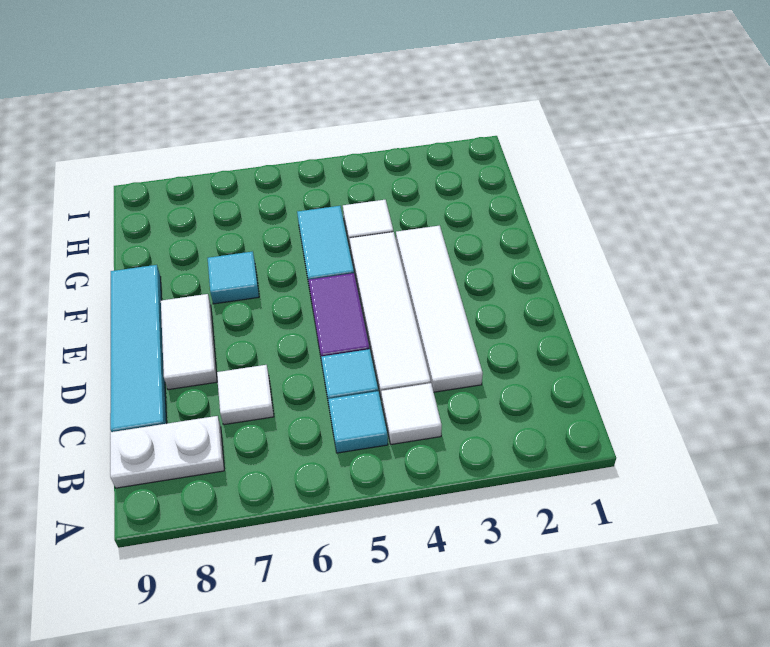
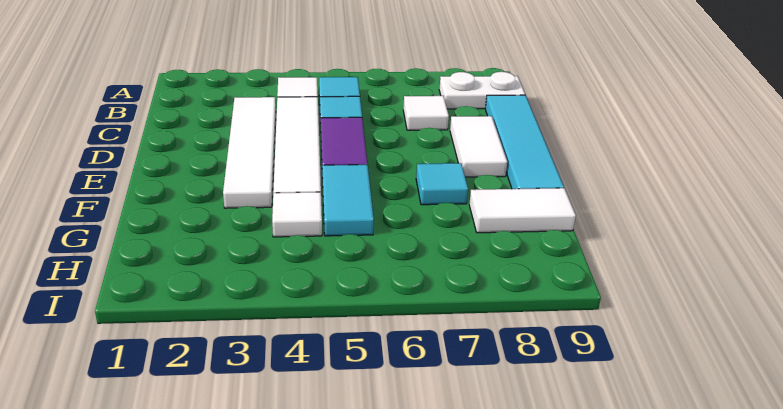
none -> white 1x2 tile [469,188,576,233]

